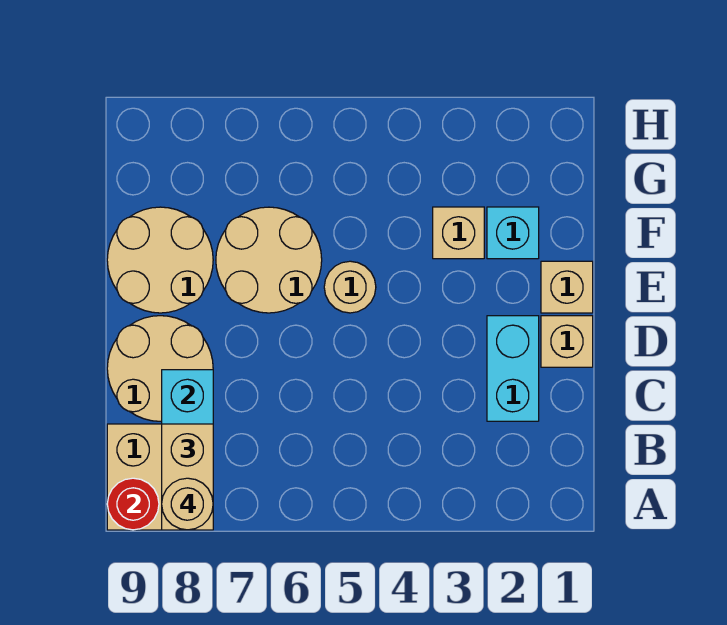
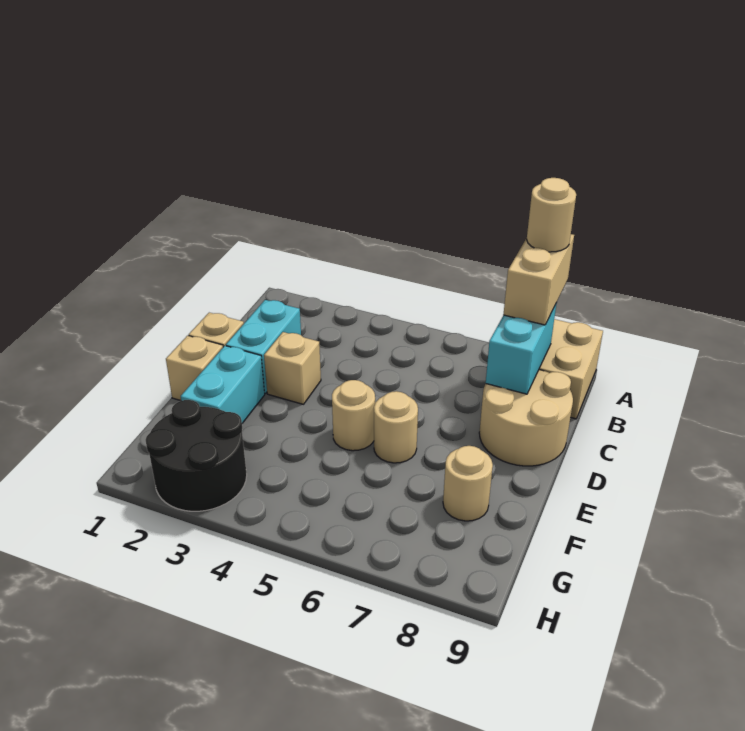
red 1x1 round brick [107,478,159,530] -> none
tan 2x2 round brick [216,207,322,313] -> tan 1x1 round brick [374,391,418,463]
tan 2x2 round brick [107,207,213,313] -> tan 1x1 round brick [443,446,493,521]
cyan 1x1 brick [487,207,539,259] -> cyan 1x2 brick [181,346,265,423]
tan 1x1 brick [433,207,484,259] -> tan 1x1 brick moved to [264,332,321,404]
none -> black 2x2 round brick [146,400,247,511]

